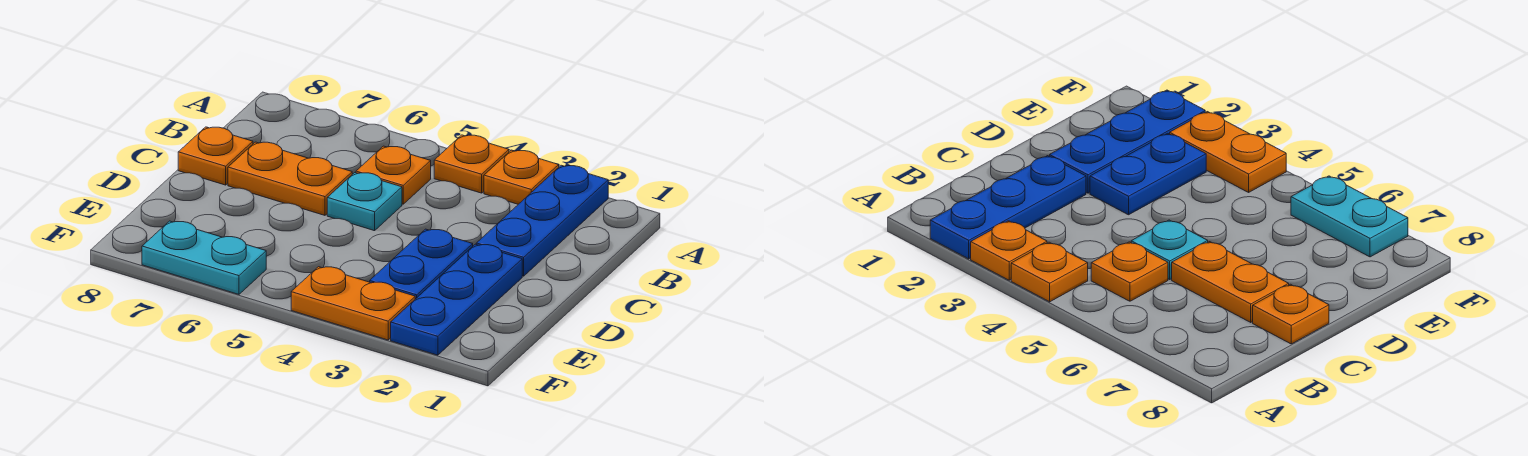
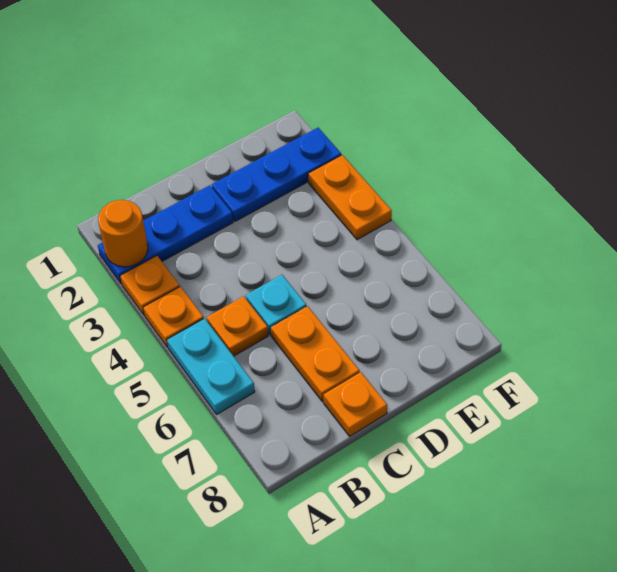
none -> orange 1x1 round brick [98,200,148,267]
blue 1x2 plate [370,229,473,299] -> none
cyan 1x2 plate [142,221,266,294] -> cyan 1x2 plate moved to [167,318,255,414]

